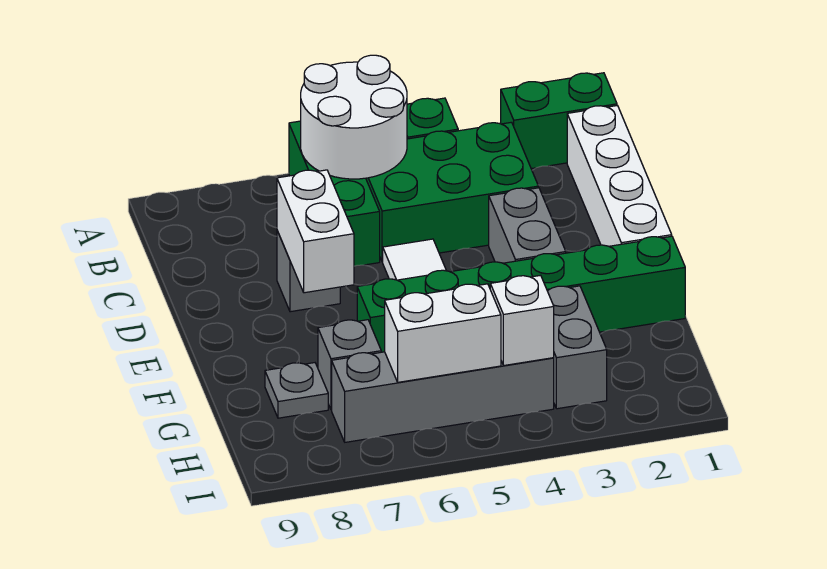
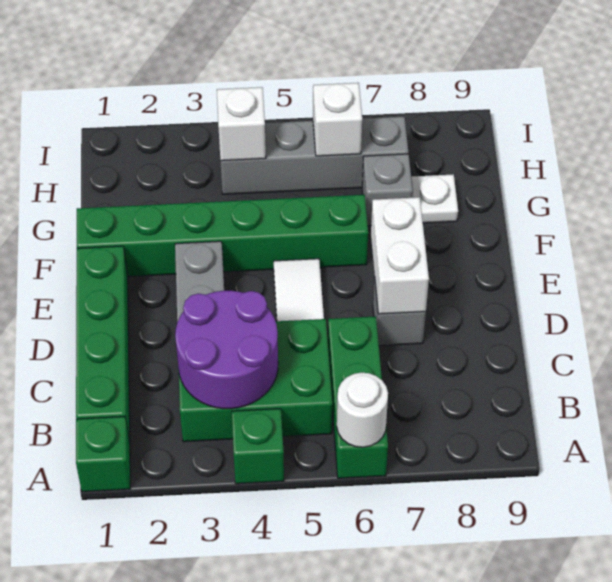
green 1x2 brick [501,73,617,169] -> green 1x1 brick [76,417,130,492]
white 2x2 round brick [301,55,407,179] -> white 1x1 round brick [337,373,388,447]
white 1x4 brick [567,106,672,246] -> green 1x4 brick [76,246,130,443]
none -> purple 2x2 round brick [175,291,278,409]
grey 1x2 brick [548,286,607,409] -> none
grey 1x1 plate [265,363,328,418] -> white 1x1 plate [411,174,458,223]
white 1x2 brick [385,284,501,382] -> white 1x1 brick [313,83,362,156]

